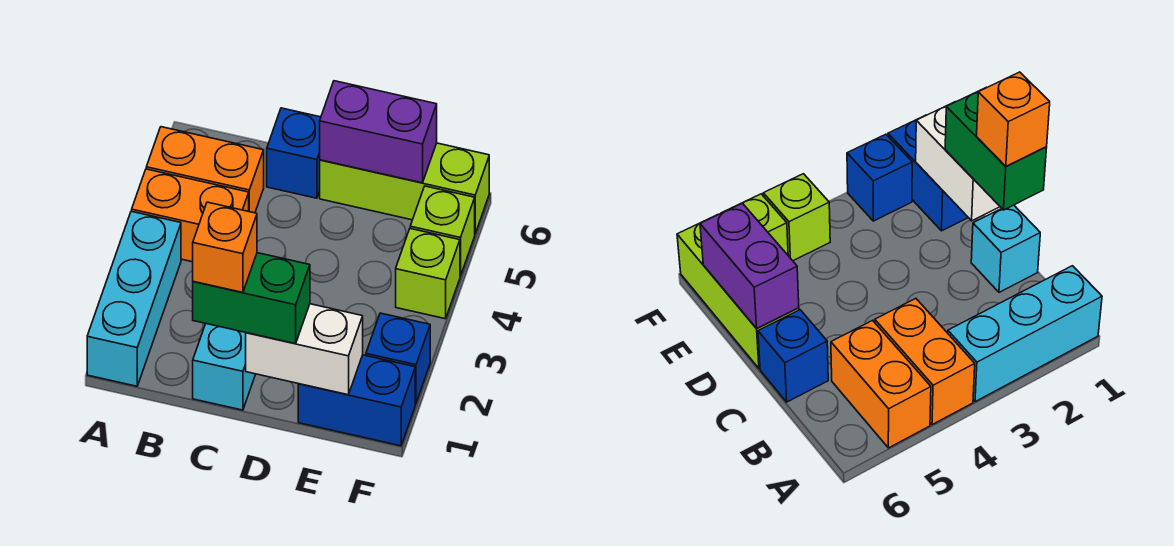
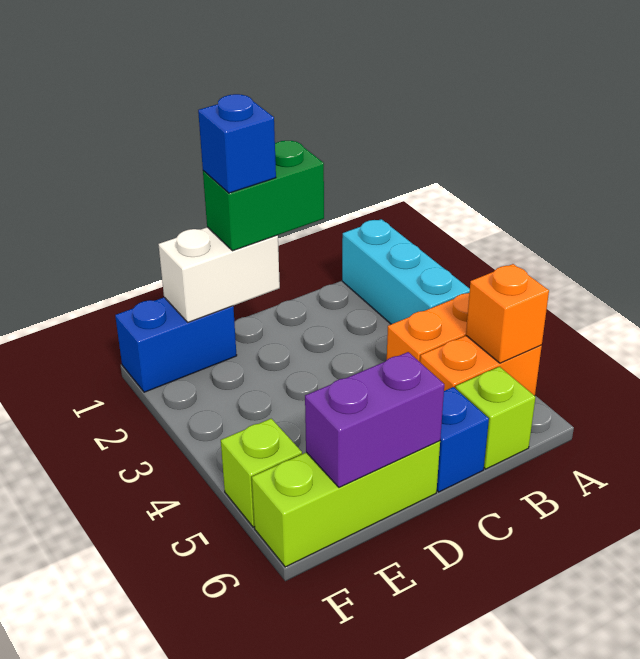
cyan 1x1 brick [193,324,256,410] -> none
orange 1x1 brick [193,202,257,293] -> orange 1x1 brick moved to [466,264,549,363]
blue 1x1 brick [366,313,430,403] -> blue 1x1 brick moved to [198,94,276,193]
lime 1x1 brick [396,229,460,319] -> lime 1x1 brick moved to [456,367,535,469]

